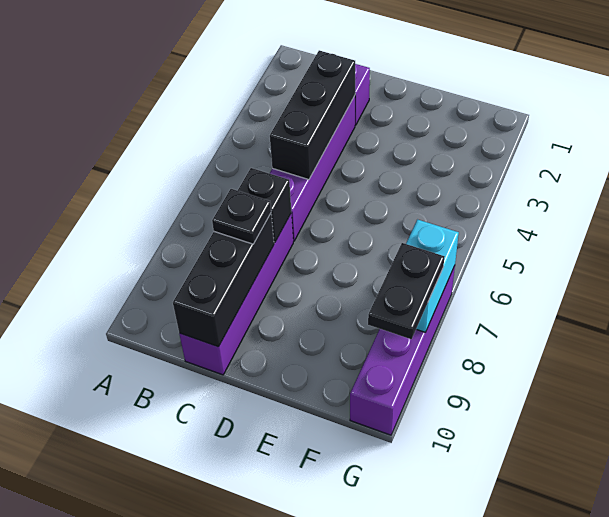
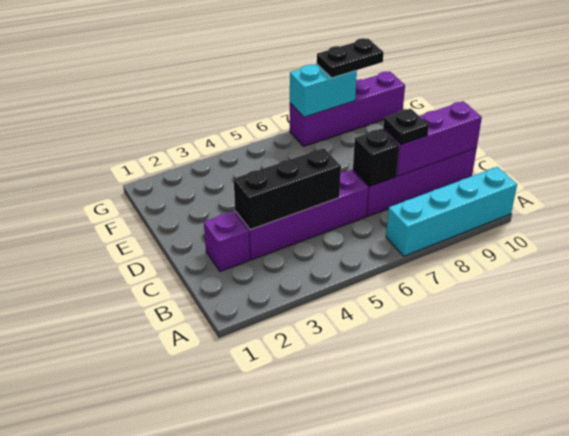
none -> cyan 1x4 brick [386,167,517,256]
black 1x3 brick [173,213,274,347] -> purple 1x3 brick [383,101,482,176]

